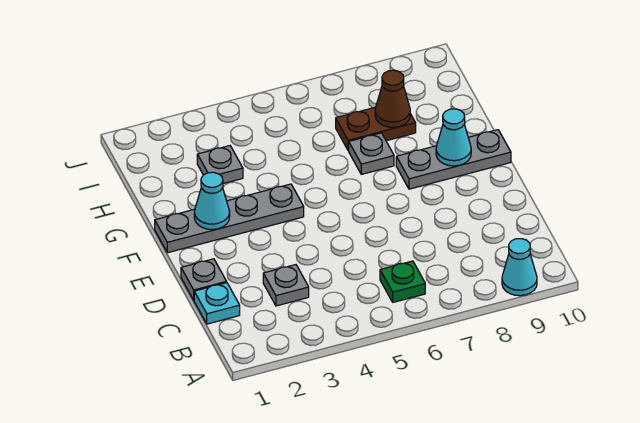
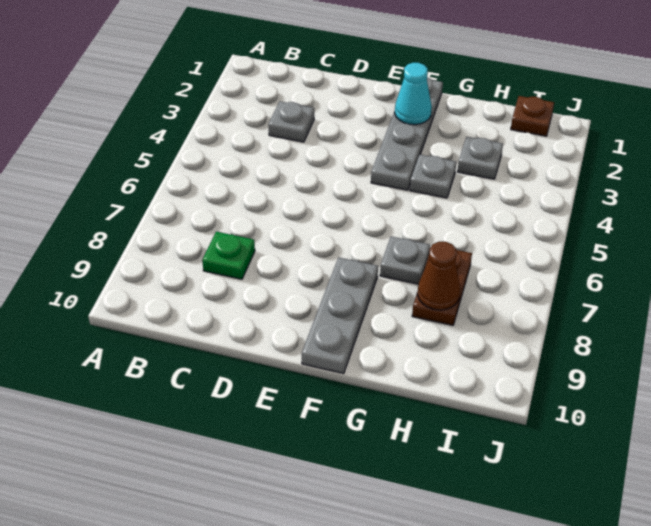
cyan 1x1 cone [502,239,537,296] -> none
green 1x1 plate [380,261,425,302] -> green 1x1 plate moved to [202,232,255,279]
cyan 1x1 plate [194,283,240,324] -> none
grey 1x1 plate [181,259,227,300] -> grey 1x1 plate moved to [410,155,456,198]
cyan 1x1 cone [436,109,471,166] -> none
none -> brown 1x1 plate [511,96,554,136]

